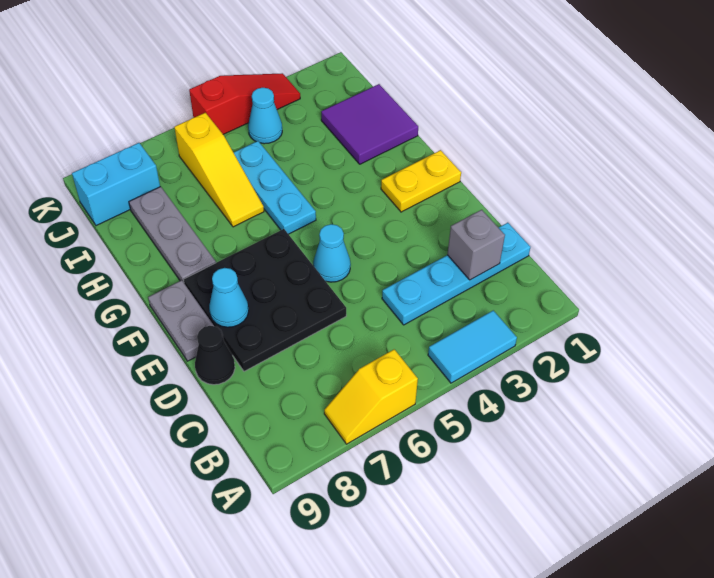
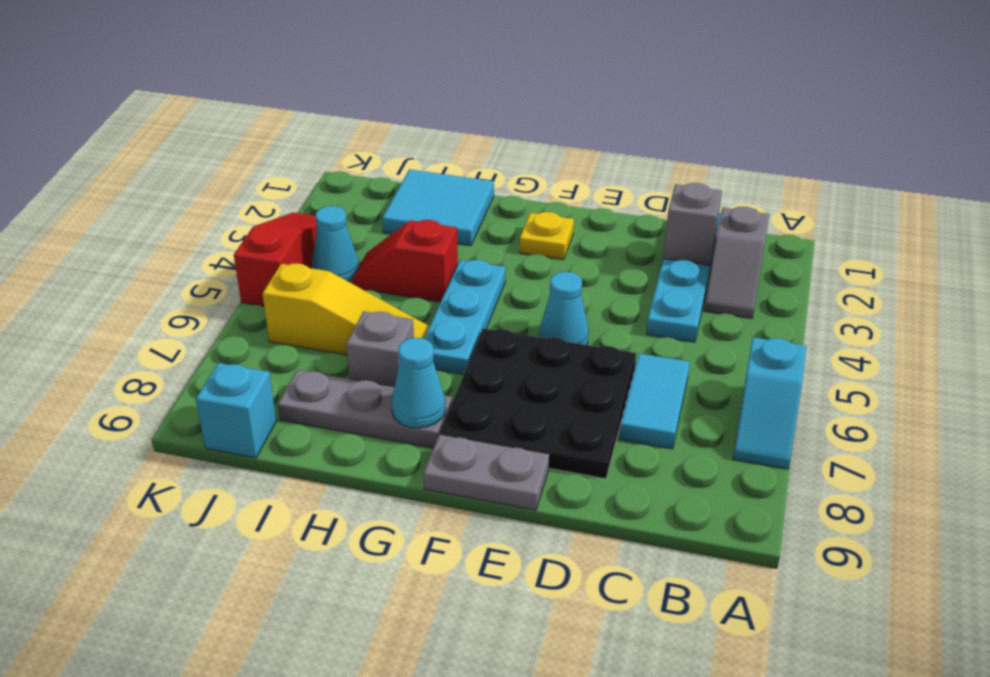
cyan 1x2 tile [428,310,517,383] -> cyan 1x2 tile moved to [619,353,690,449]
yellow 1x2 slope [324,349,418,444] -> cyan 1x2 slope [733,337,806,469]
none -> grey 1x2 slope [704,207,769,318]
black 1x1 cone [195,326,235,385] -> none
cyan 1x1 cone [209,268,249,327] -> cyan 1x1 cone moved to [391,338,446,428]
yellow 1x2 plate [381,150,461,212] -> yellow 1x1 plate [520,212,574,260]
cyan 1x3 plate [233,141,316,234] -> cyan 1x3 plate turned to [424,260,505,375]
purple 2x2 tile [321,84,418,164] -> cyan 2x2 tile [382,169,494,246]
none -> red 1x2 slope [352,220,458,302]
none -> grey 1x1 brick [346,311,414,387]
cyan 1x2 brick [72,143,160,226] -> cyan 1x1 brick [196,363,276,458]

